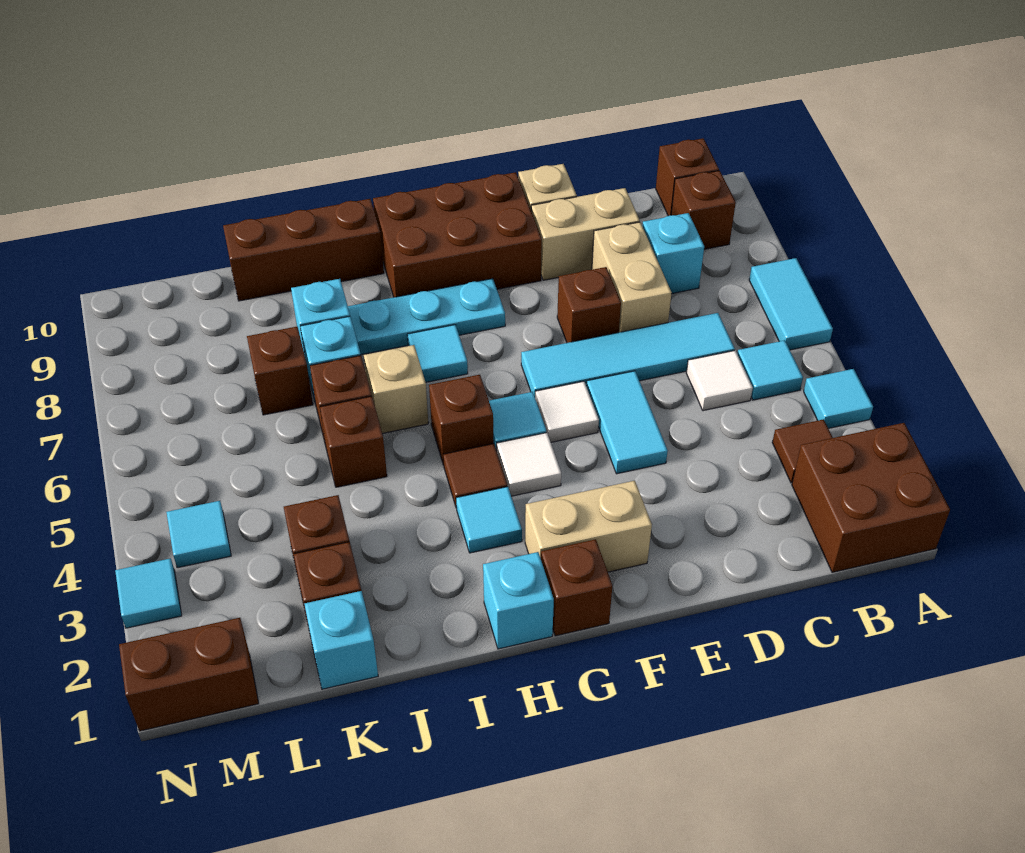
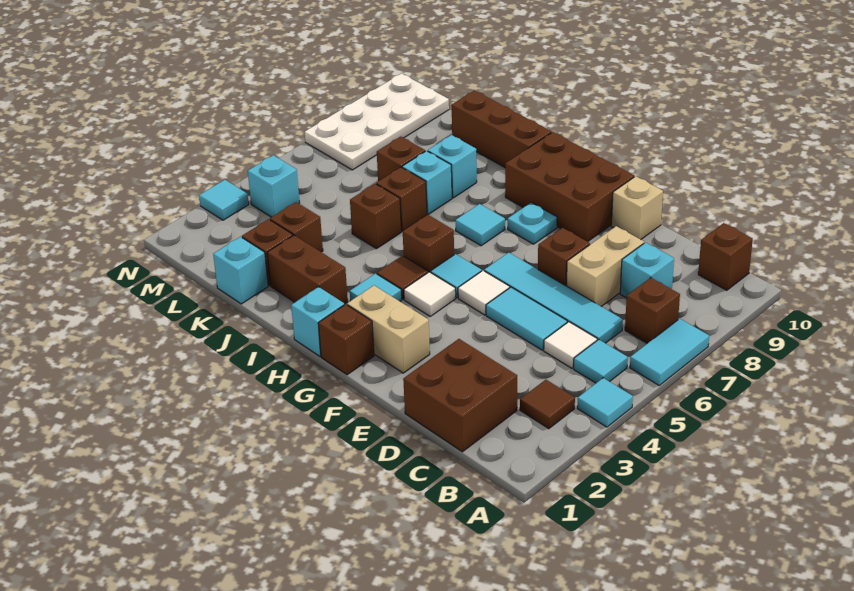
brown 2x2 brick [792,423,950,572] -> brown 2x2 brick moved to [403,339,517,452]
brown 1x1 brick [671,171,736,249] -> brown 1x1 brick moved to [625,278,680,343]
tan 1x2 brick [531,188,640,280] -> none
cyan 1x2 tile [586,371,668,474] -> cyan 1x2 tile turned to [486,287,567,350]
cyan 1x3 plate [348,279,505,355] -> cyan 1x1 plate [508,202,557,244]
tan 1x1 brick [364,345,428,434] -> none
brown 1x2 brick [119,618,259,731] -> brown 1x2 brick moved to [267,235,348,304]
cyan 1x1 tile [166,501,231,568] -> cyan 1x1 brick [248,155,300,217]
none -> white 2x4 plate [305,73,449,170]

